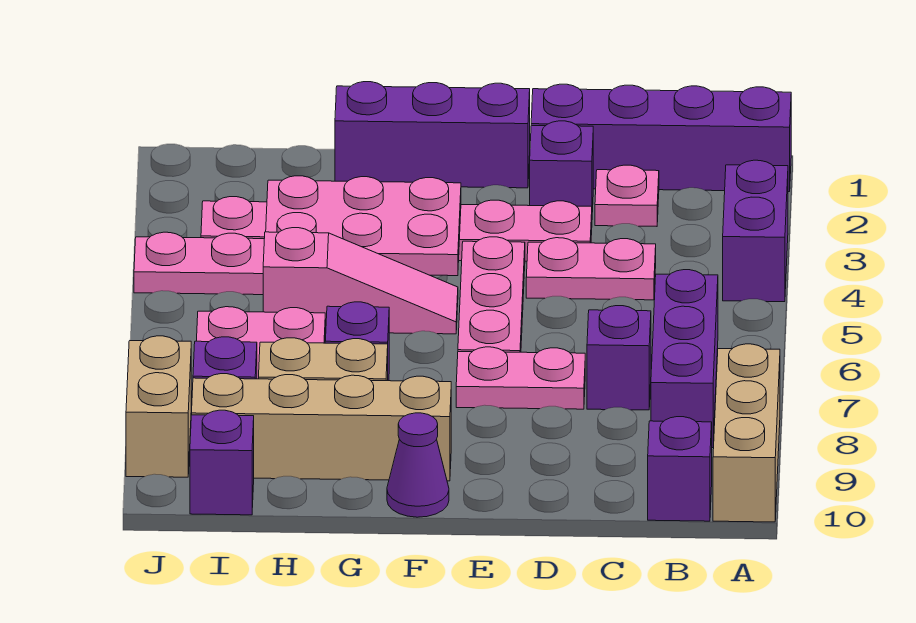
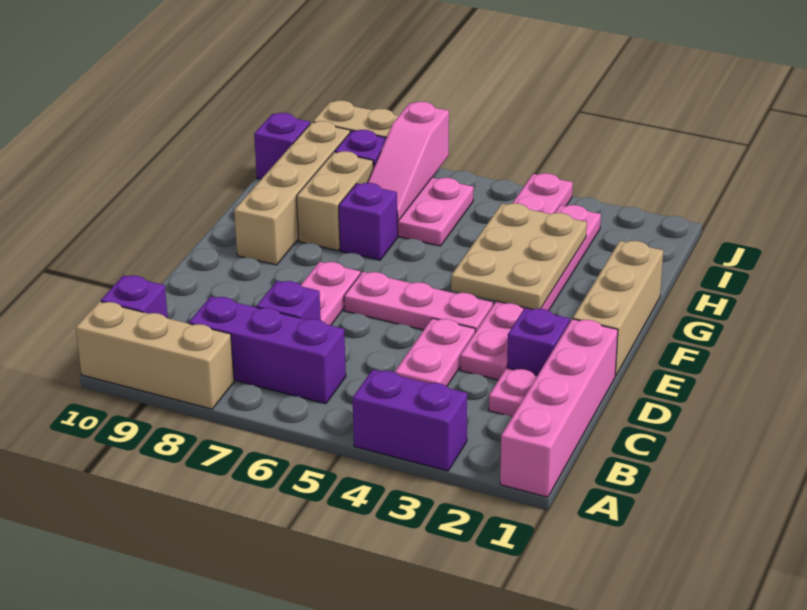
purple 1x4 brick [531,84,791,192] -> pink 1x4 brick [500,319,618,497]
purple 1x3 brick [335,82,530,188] -> tan 1x3 brick [573,241,663,376]
pink 2x3 plate [266,176,461,276] -> tan 2x3 plate [451,203,587,309]
pink 1x3 slope [263,228,458,334] -> pink 1x3 slope moved to [367,102,449,221]
purple 1x1 cone [387,413,449,517] -> none

